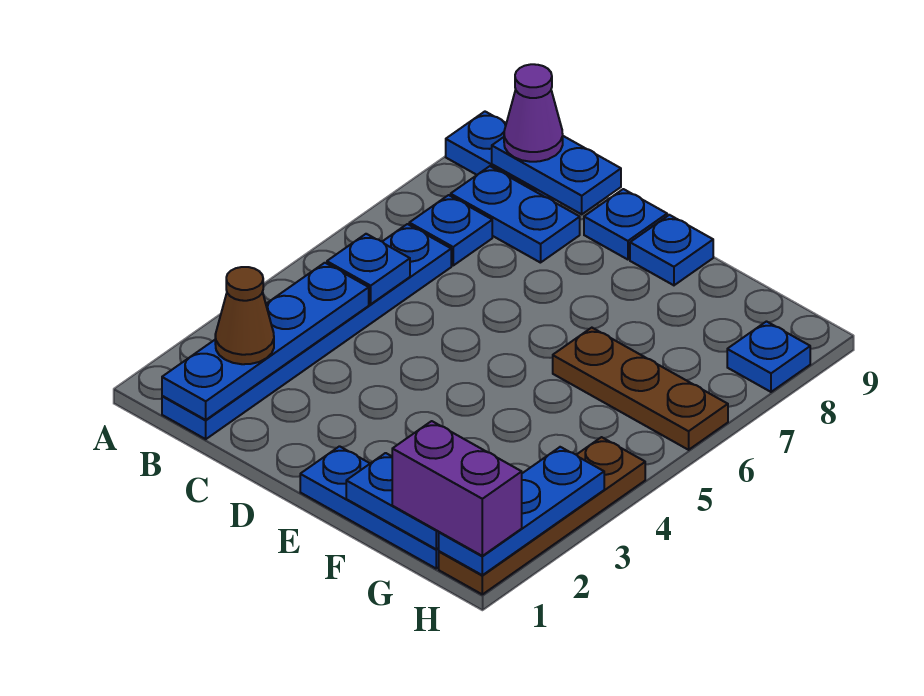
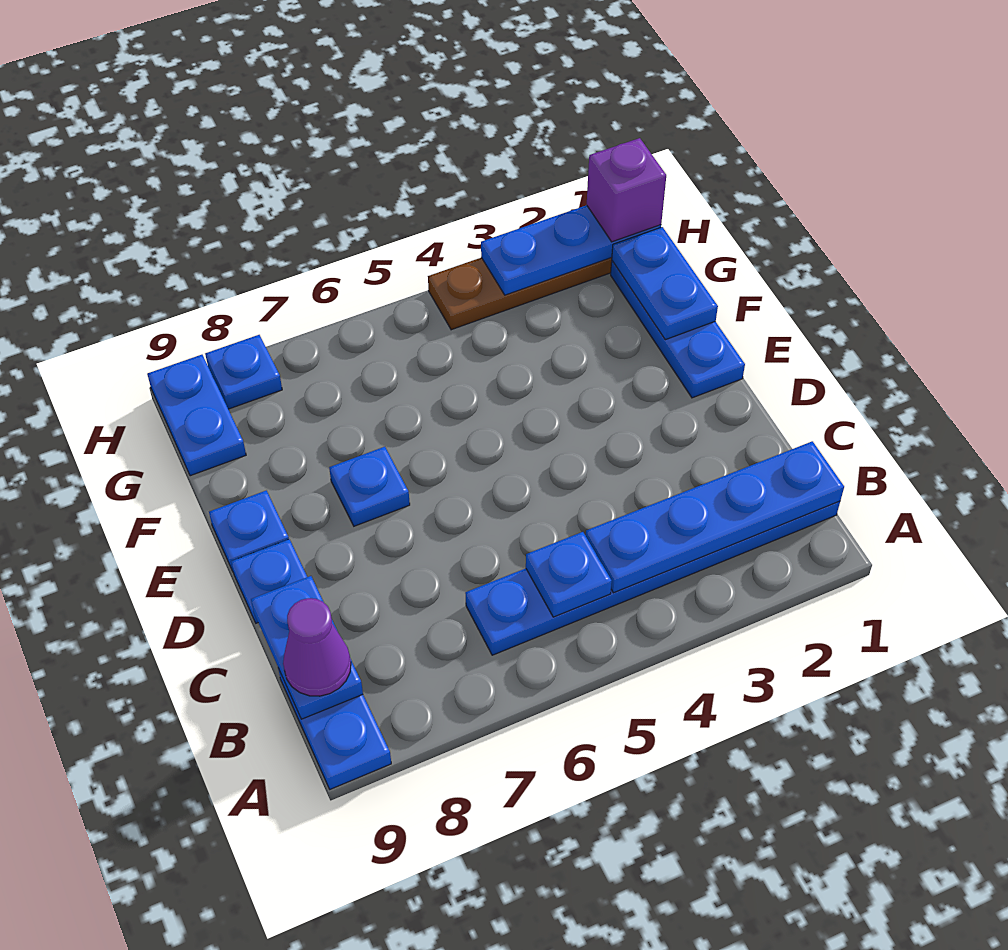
brown 1x1 cone [215,267,274,364] -> none
blue 1x1 plate [409,195,492,265] -> blue 1x1 plate moved to [329,447,410,526]
blue 1x2 plate [451,166,580,263] -> blue 1x2 plate moved to [147,355,246,476]
brown 1x3 plate [553,328,728,450] -> none
purple 1x2 brick [392,421,522,556] -> purple 1x1 brick [587,138,666,242]

